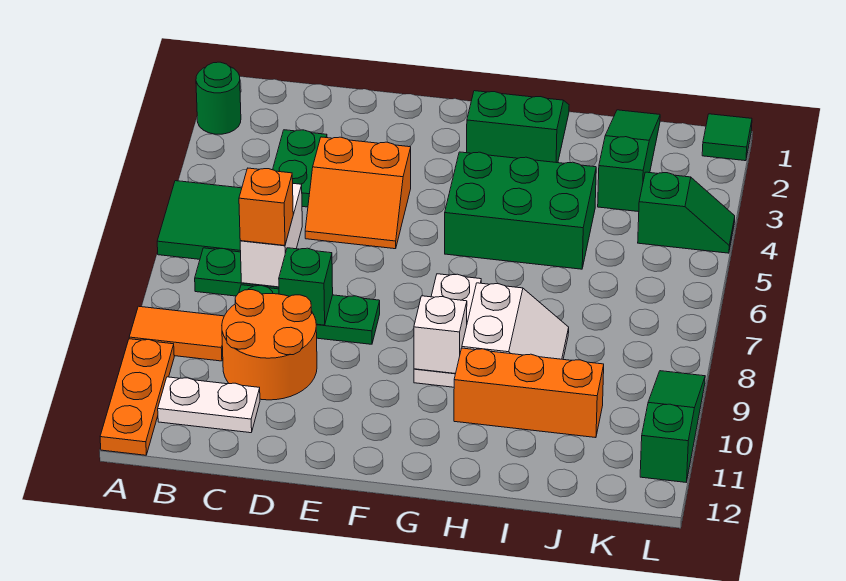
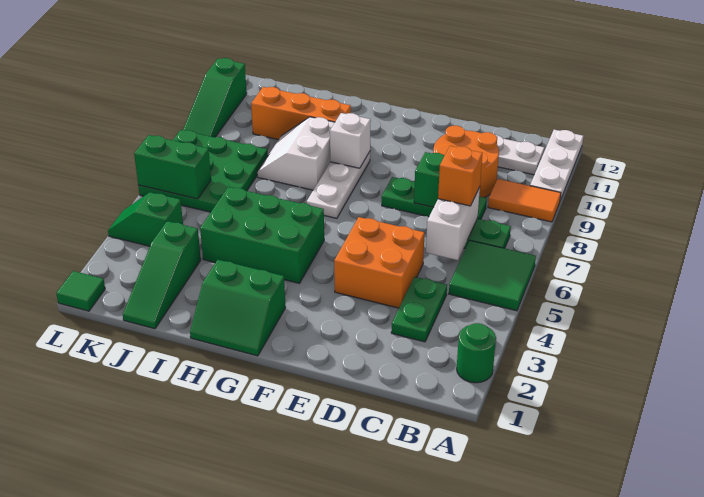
orange 1x3 plate [100,339,174,455] -> white 1x3 plate [530,130,583,200]
orange 2x2 slope [305,137,411,249] -> orange 2x2 brick [334,217,425,308]
none -> green 3x3 plate [138,130,268,212]
none -> green 1x2 brick [134,135,211,199]

